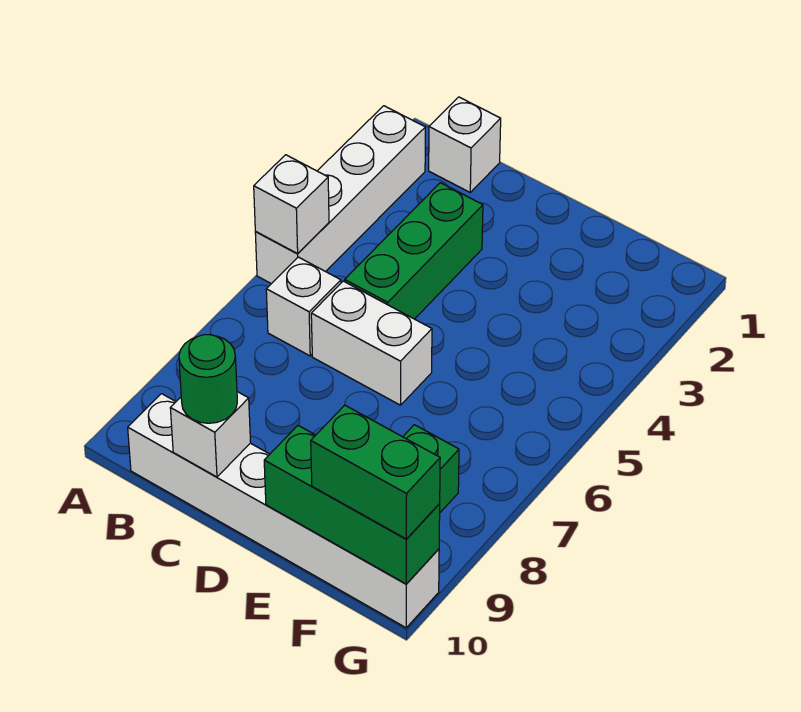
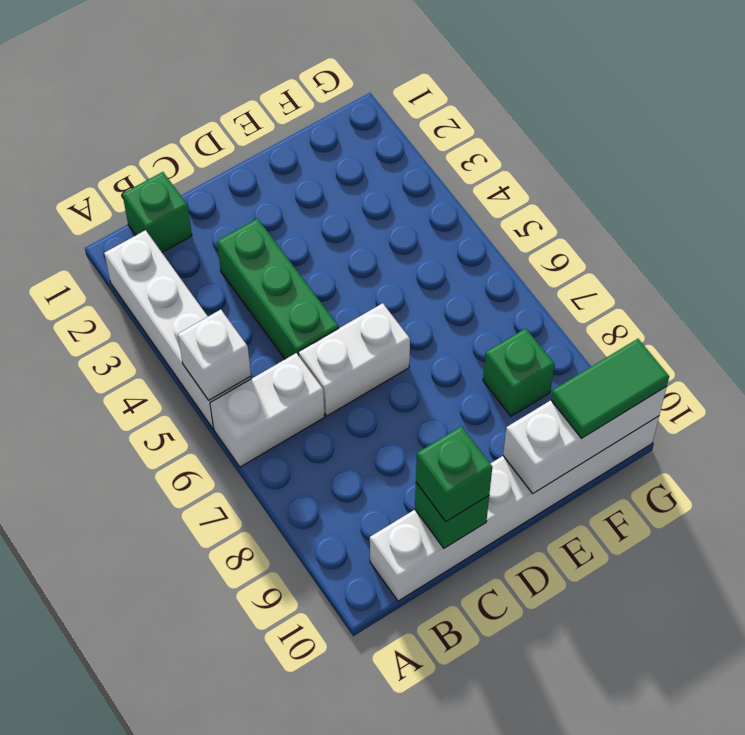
white 1x1 brick [429,97,501,192] -> green 1x1 brick [122,172,192,252]
white 1x1 brick [266,257,341,356] -> white 1x2 brick [210,353,325,467]
white 1x1 brick [170,392,251,477] -> green 1x1 brick [415,483,489,548]
green 1x1 round brick [179,335,237,423] -> green 1x1 brick [416,426,492,522]
green 1x3 brick [264,425,440,584] -> white 1x3 brick [503,387,667,493]
green 1x2 brick [311,405,440,539] -> green 1x2 tile [551,339,669,438]

